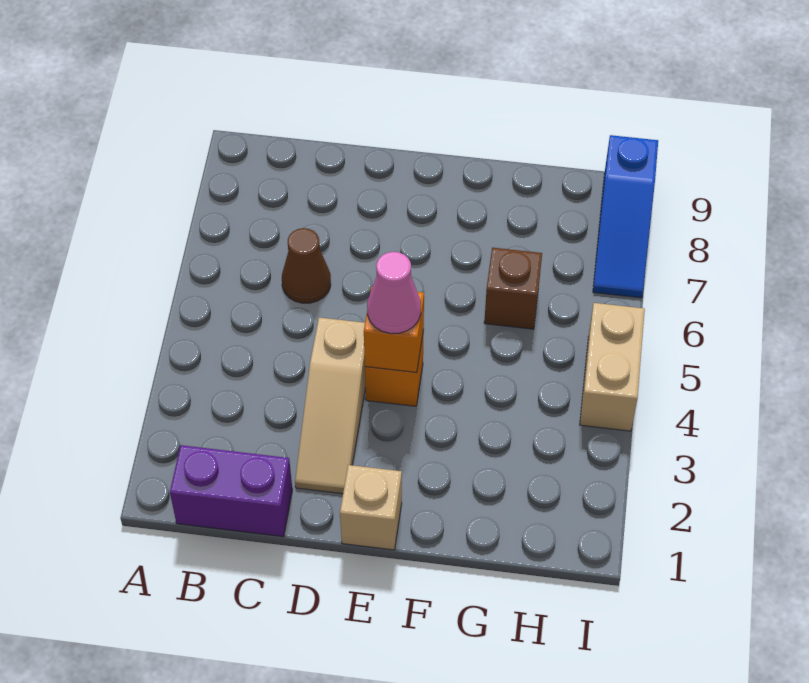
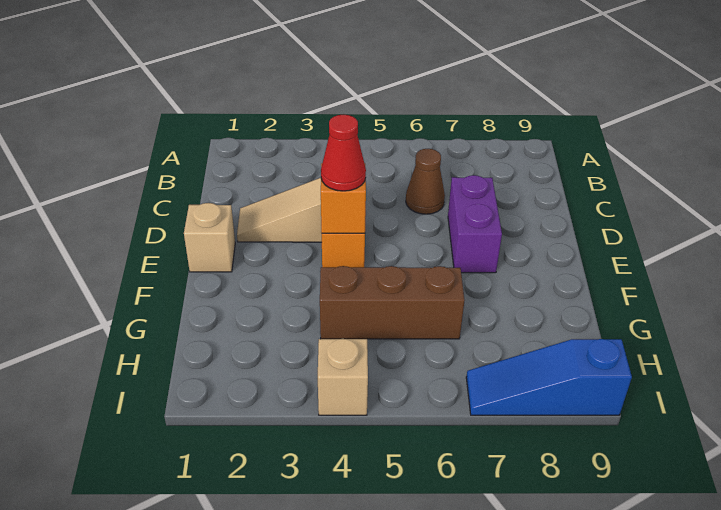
purple 1x2 brick [170,445,292,537] -> purple 1x2 brick moved to [448,175,502,273]
pink 1x1 cone [367,252,421,334] -> red 1x1 cone [321,115,366,191]
brown 1x1 brick [484,248,542,329] -> brown 1x3 brick [320,266,465,339]
tan 1x2 brick [580,303,645,431] -> tan 1x1 brick [318,339,368,415]

